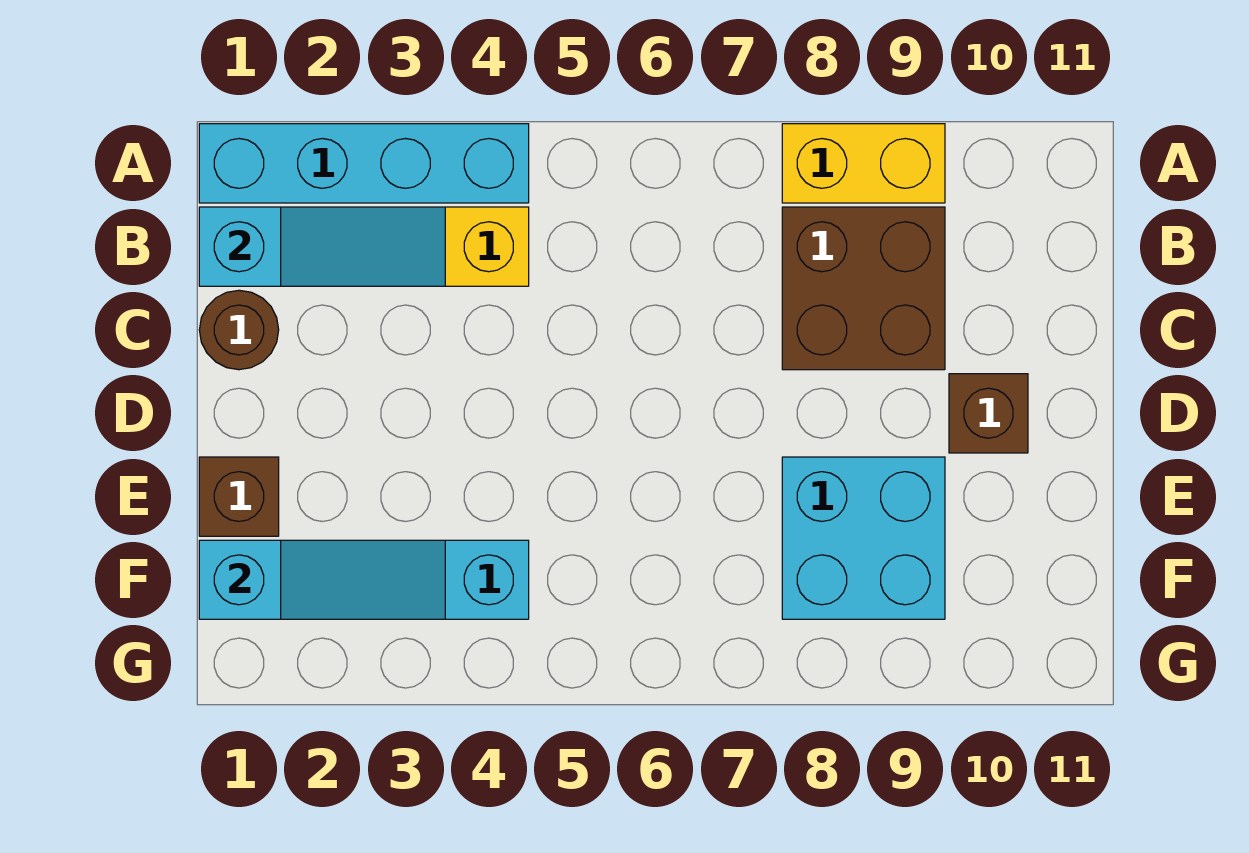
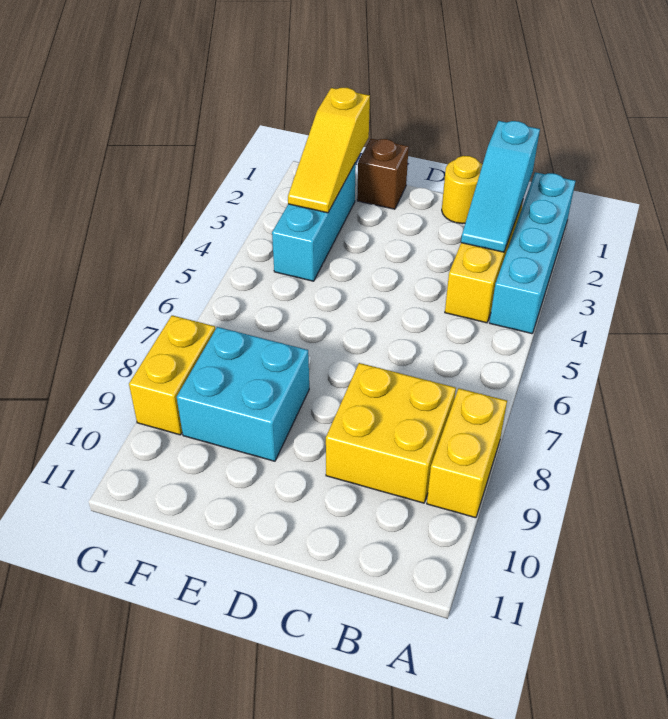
brown 2x2 brick [782,207,945,370] -> yellow 2x2 brick [326,363,456,503]
brown 1x1 round brick [199,290,279,370] -> yellow 1x1 round brick [442,156,482,224]
brown 1x1 brick [949,374,1028,453] -> none
cyan 1x3 slope [199,540,445,619] -> yellow 1x3 slope [288,88,370,213]
none -> yellow 1x2 brick [129,315,215,435]

